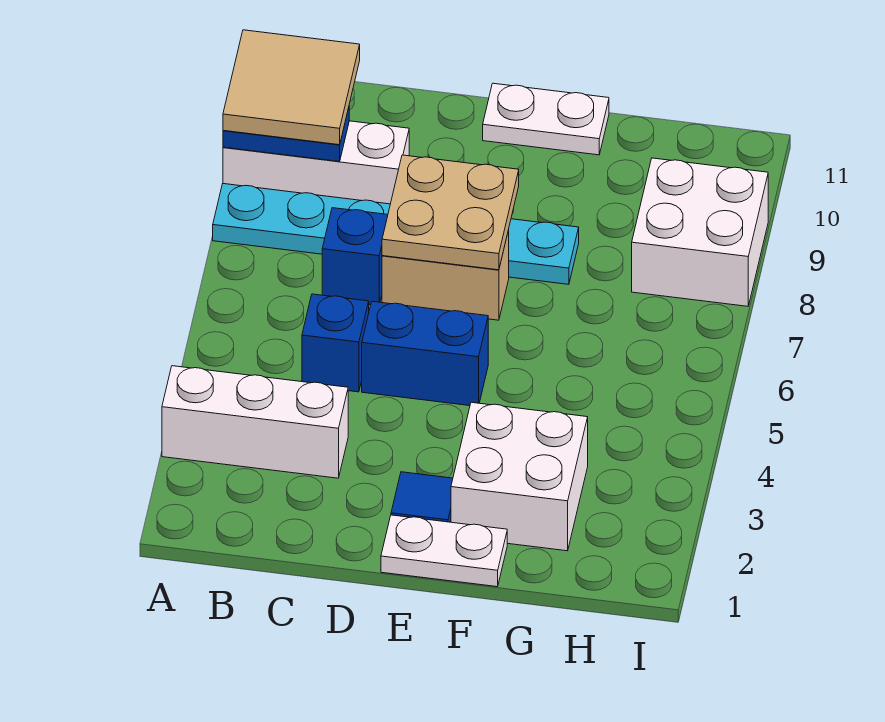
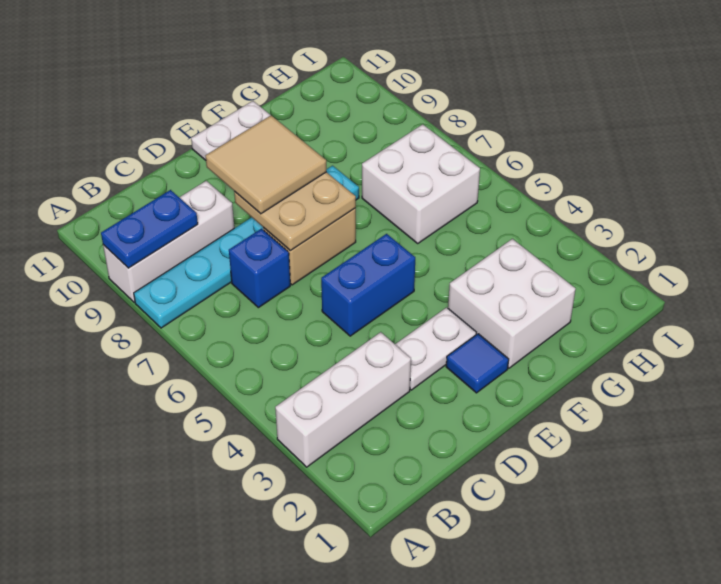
tan 2x2 tile [223,30,360,145] -> tan 2x2 tile moved to [206,116,326,214]
blue 1x1 brick [302,294,369,392] -> none
white 1x2 plate [381,515,507,587] -> white 1x2 plate moved to [395,307,476,390]
white 2x2 brick [632,158,768,306] -> white 2x2 brick moved to [362,124,480,243]

